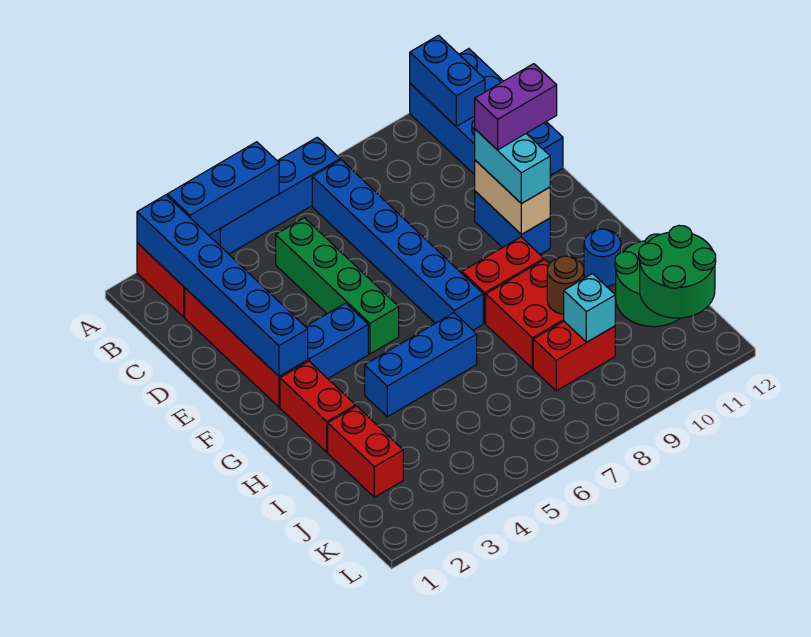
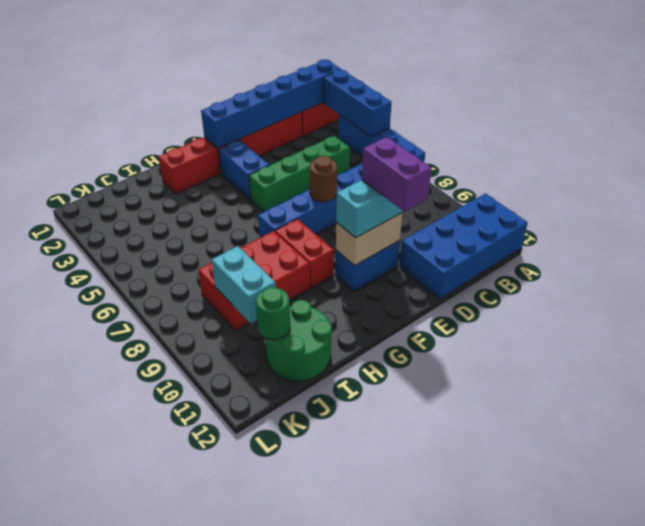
blue 1x2 brick [410,35,485,126] -> none
blue 1x3 brick [365,313,477,417] -> none
blue 1x1 round brick [584,229,621,287] -> none
red 1x2 brick [328,406,403,497] -> none
brown 1x1 round brick [547,256,584,314] -> brown 1x1 round brick moved to [309,156,337,202]
cyan 1x1 brick [564,274,615,342] -> cyan 1x2 brick [212,246,276,324]
green 2x2 round brick [639,226,716,318] -> green 1x1 round brick [256,287,290,340]

